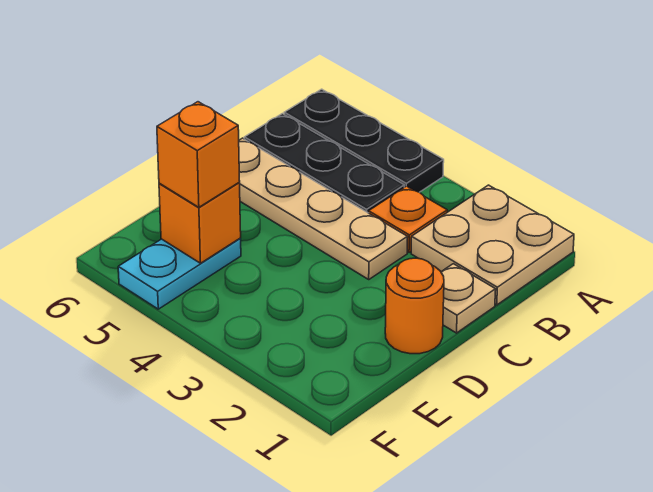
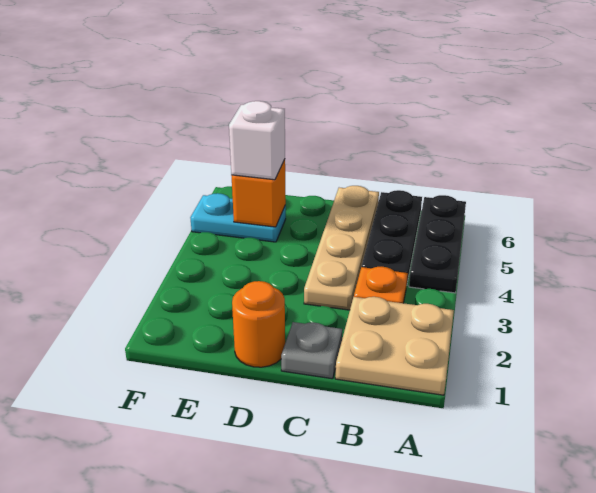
tan 1x1 plate [441,264,496,333] -> grey 1x1 plate [281,322,342,379]
orange 1x1 brick [157,102,240,207] -> white 1x1 brick [229,101,285,180]

